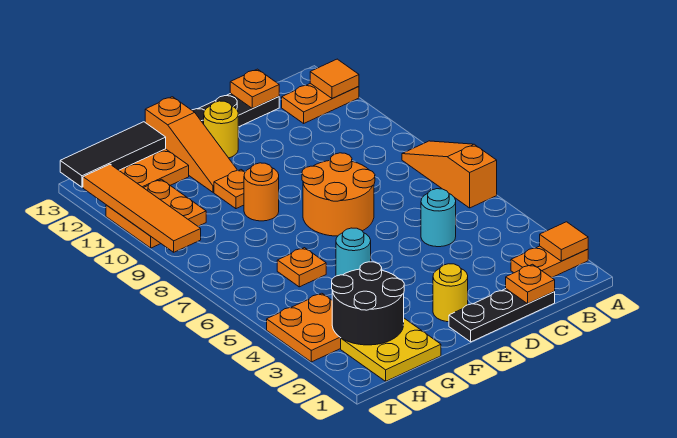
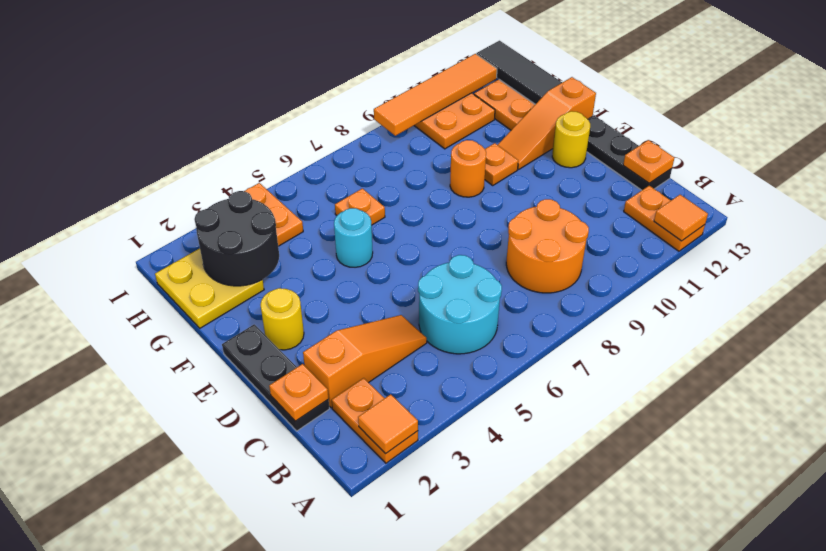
orange 1x3 slope [402,141,497,208] -> orange 1x3 slope moved to [303,315,427,408]
cyan 1x1 round brick [421,189,456,247] -> cyan 2x2 round brick [418,255,502,354]
orange 2x2 round brick [302,153,375,236] -> orange 2x2 round brick moved to [506,199,589,293]

